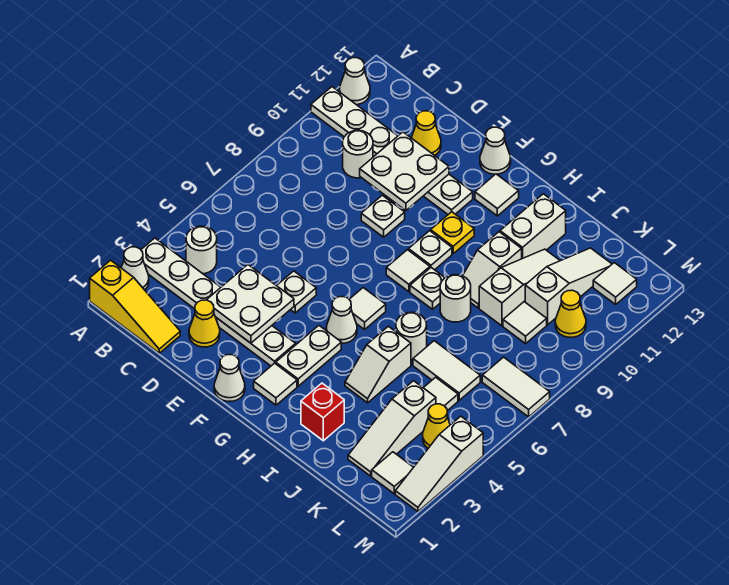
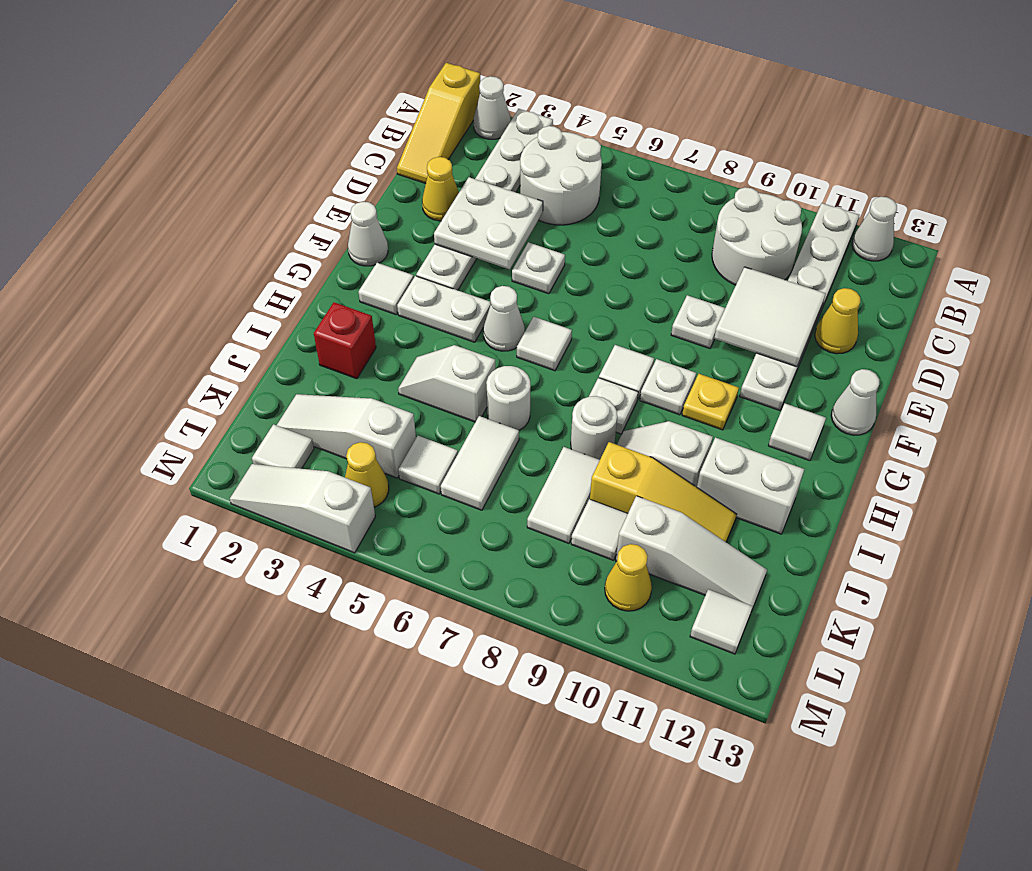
white 1x1 round brick [186,226,217,274] -> white 2x2 round brick [520,126,602,225]
white 1x1 round brick [343,130,373,178] -> white 2x2 round brick [712,187,802,285]
white 2x2 plate [360,132,449,211] -> white 2x2 tile [714,267,826,367]
white 1x3 slope [479,249,560,326] -> yellow 1x3 slope [590,442,737,542]
white 1x2 tile [482,357,550,417] -> white 1x2 tile moved to [527,447,600,543]

